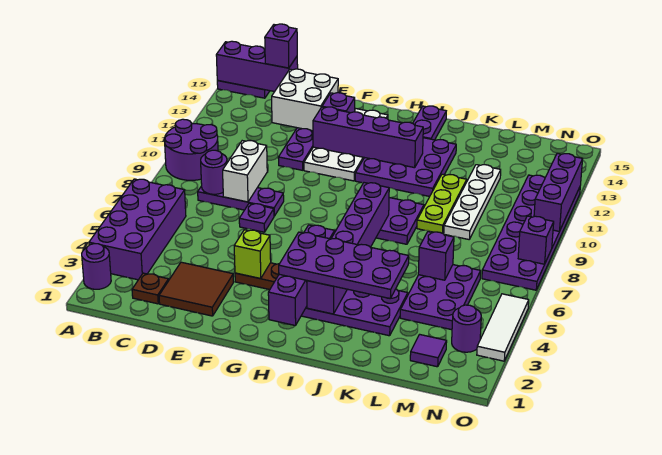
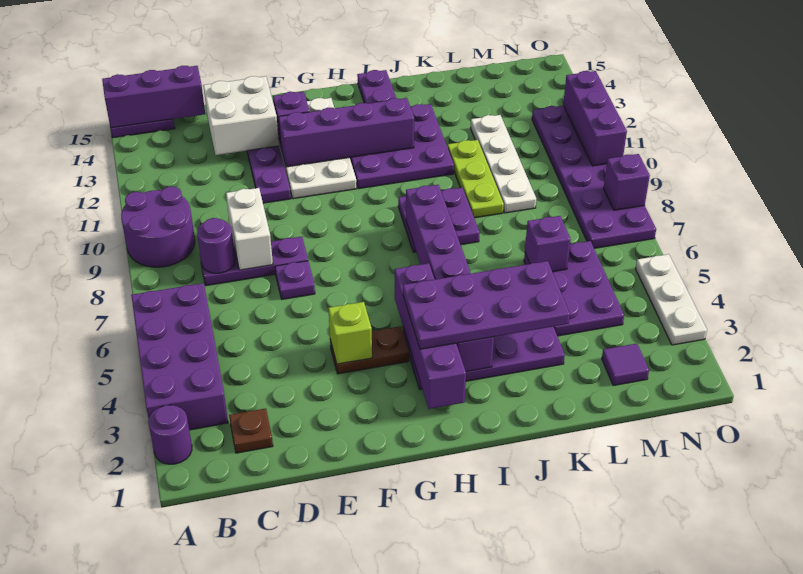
purple 1x1 brick [265,24,297,68] -> none
brown 2x2 tile [159,262,234,316] -> none
purple 1x1 round brick [452,305,481,352] -> none
white 1x3 tile [477,294,529,361] -> white 1x3 plate [636,254,707,345]

